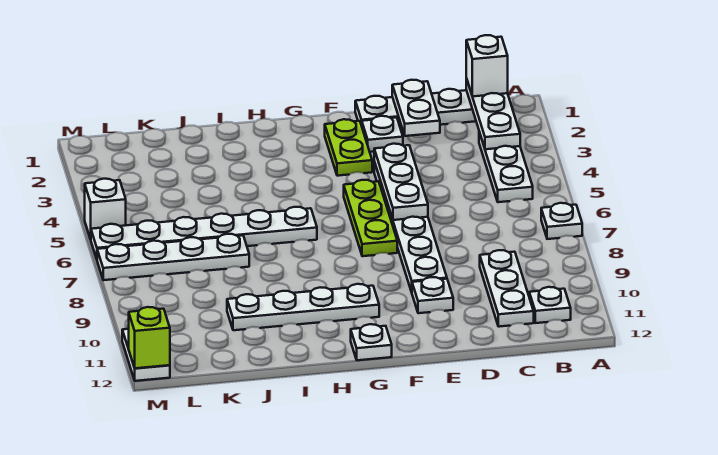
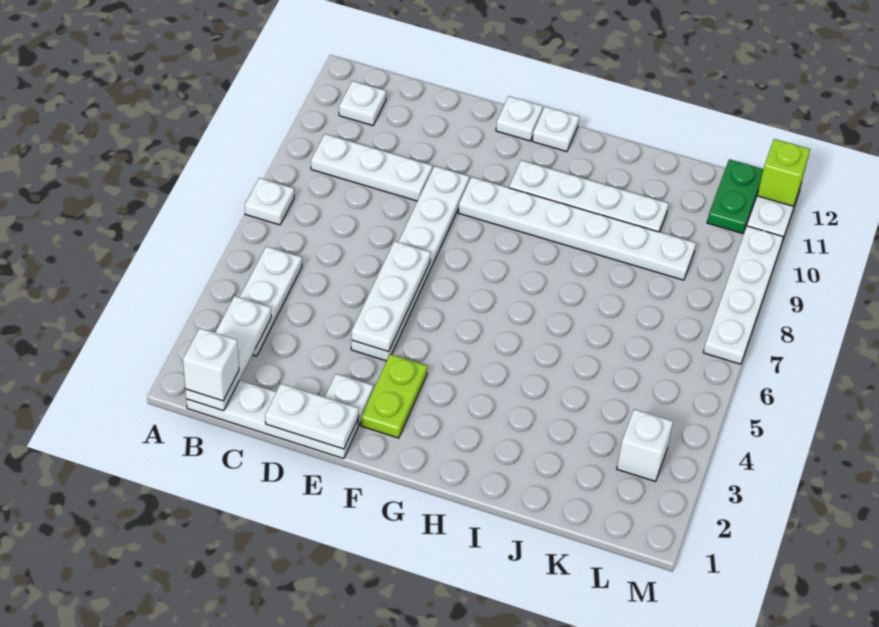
white 1x3 plate [480,250,534,327] -> white 1x3 plate turned to [311,134,432,201]
white 1x2 plate [392,80,440,136] -> white 1x2 plate turned to [265,384,359,449]
white 1x1 plate [412,277,453,313] -> white 1x1 plate moved to [496,96,543,141]
lime 1x3 plate [344,180,397,256] -> none
white 1x6 plate [91,207,317,259] -> white 1x6 plate moved to [458,177,696,280]
white 1x4 plate [97,234,249,280] -> white 1x4 plate turned to [703,226,783,364]
none -> green 1x2 plate [707,159,764,234]
white 1x1 brick [85,179,126,239] -> white 1x1 brick moved to [617,409,673,482]

